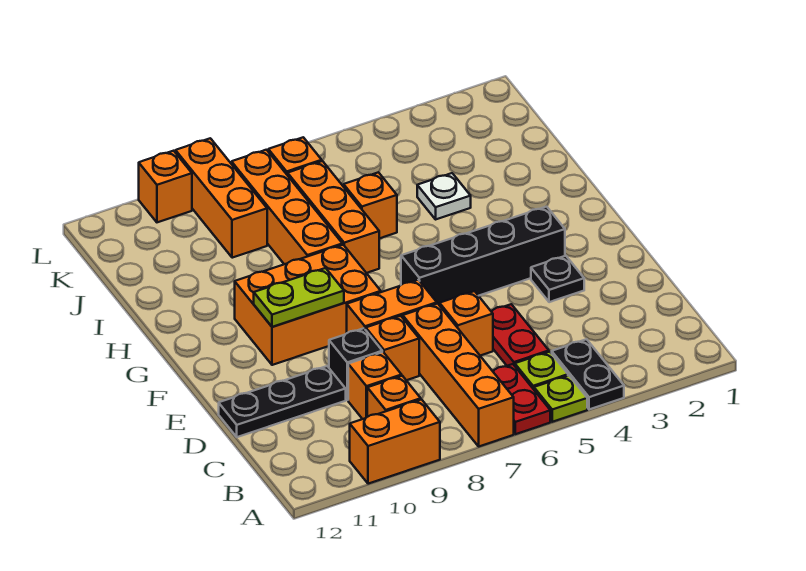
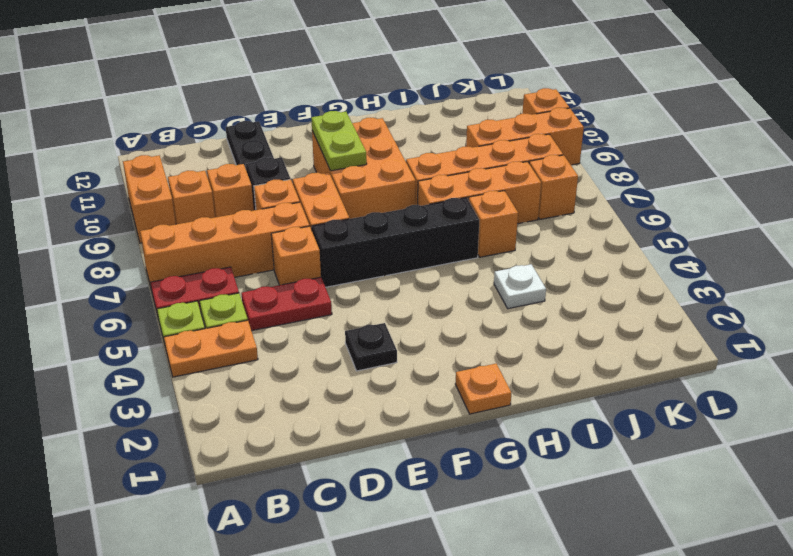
black 1x2 plate [552,339,624,409] -> orange 1x2 plate [164,320,258,377]
black 1x4 brick [401,207,565,305] -> black 1x4 brick turned to [312,198,480,287]
none -> orange 1x1 plate [455,364,511,414]

